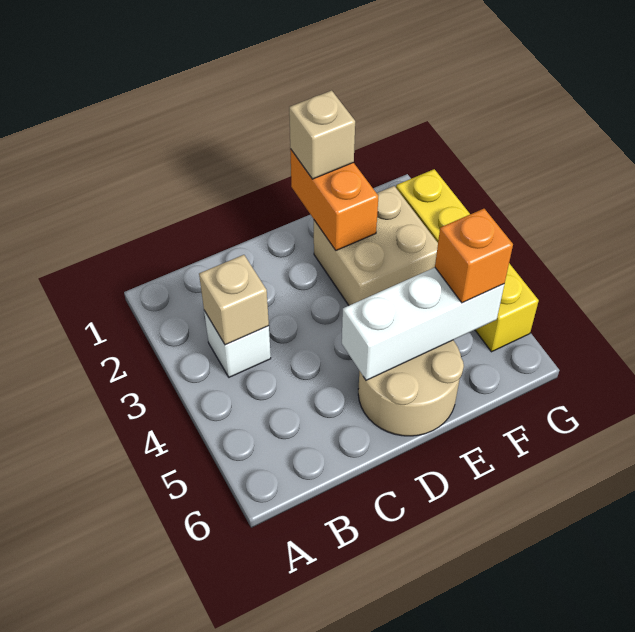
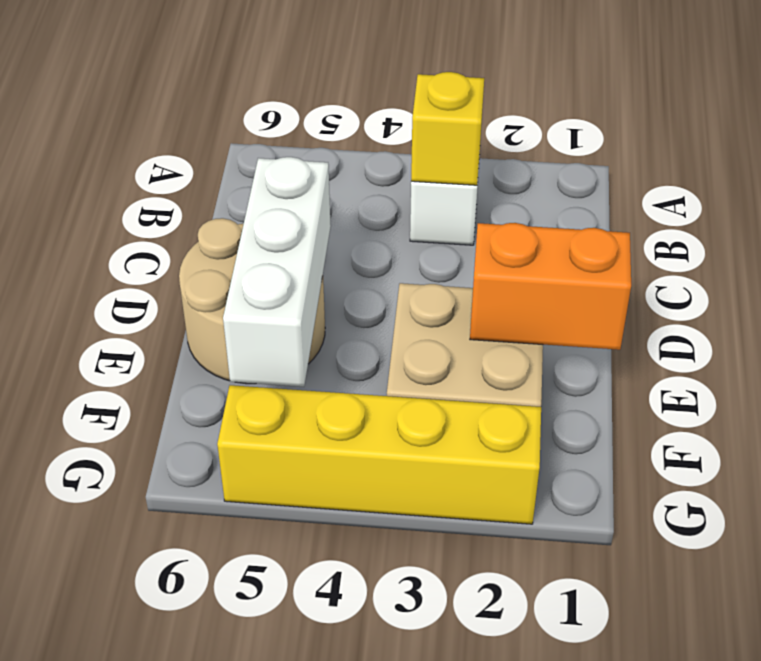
tan 1x1 brick [199,255,269,345] -> yellow 1x1 brick [411,72,484,185]
tan 1x1 brick [289,90,355,179] -> none
orange 1x1 brick [435,209,513,303] -> none

